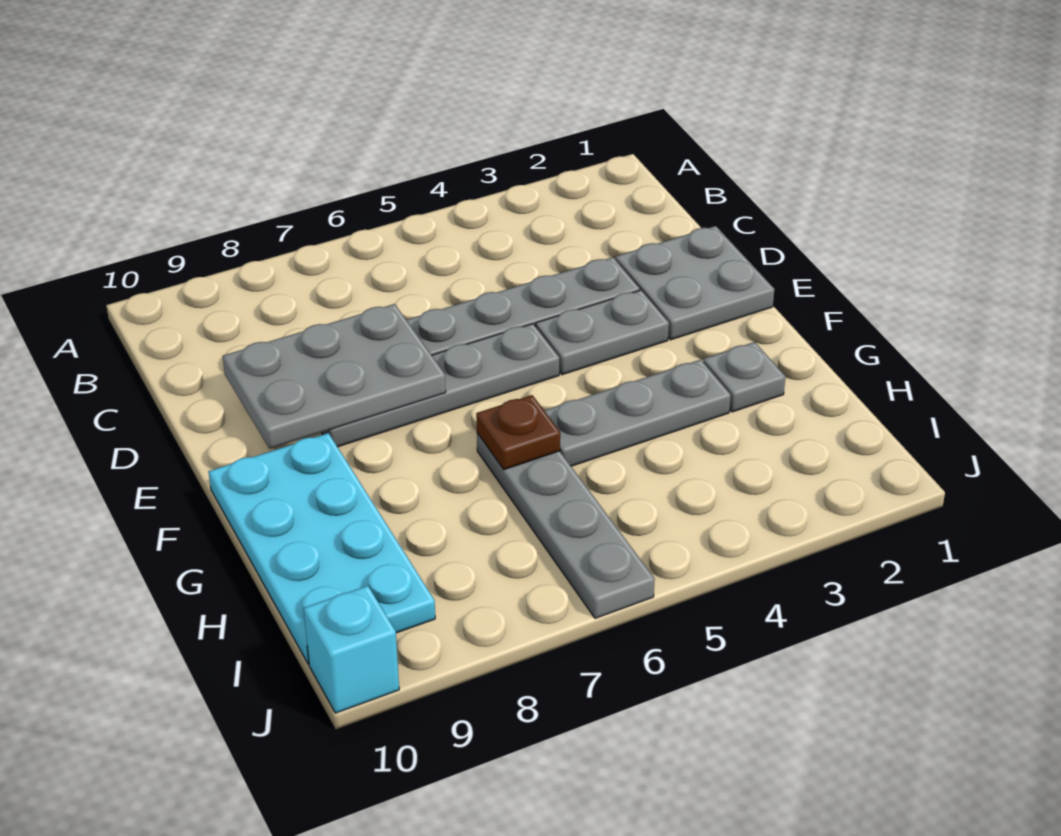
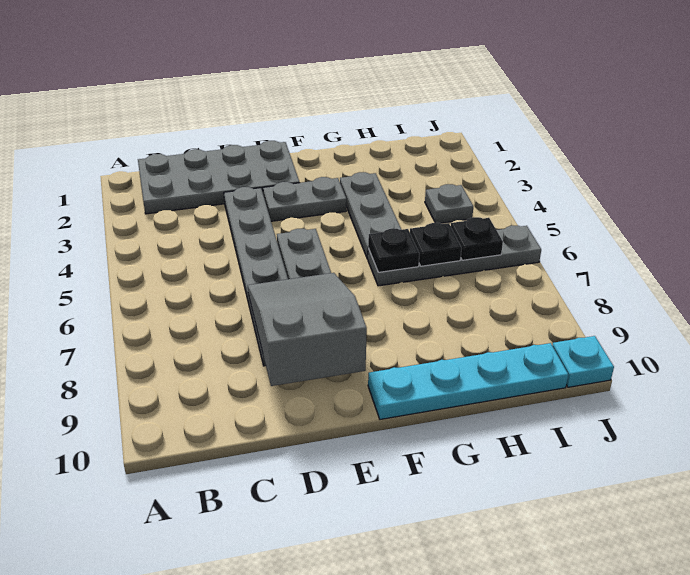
grey 2x2 plate [615,226,774,340] -> grey 2x4 plate [138,141,300,214]
grey 2x3 plate [223,304,446,449] -> grey 2x3 slope [248,273,367,386]
grey 1x2 plate [536,290,669,375] -> grey 1x2 plate turned to [263,177,346,221]
cyan 2x4 plate [208,433,435,664] -> cyan 1x4 plate [368,343,568,419]
grey 1x1 plate [703,342,785,412] -> grey 1x1 plate moved to [425,184,473,223]
brown 1x1 plate [476,395,560,470] -> black 1x1 plate [368,229,420,272]
none -> black 1x1 plate [410,223,462,266]
none -> black 1x1 plate [451,217,503,260]
cyan 1x1 brick [304,586,399,713] -> cyan 1x1 plate [552,336,614,387]

